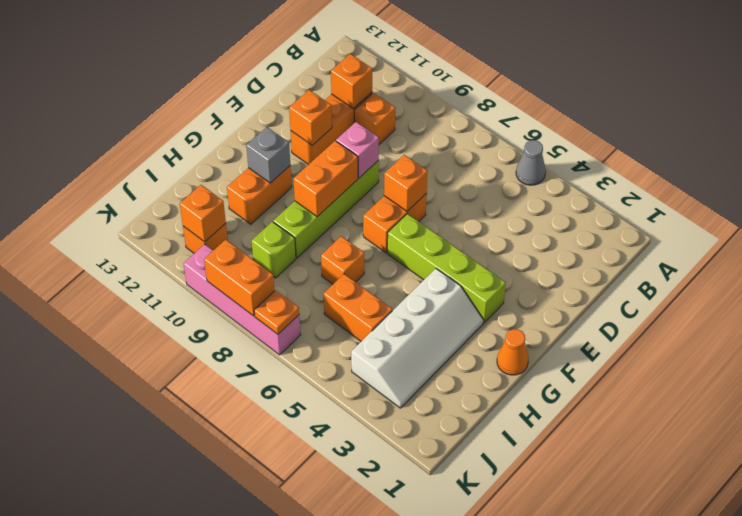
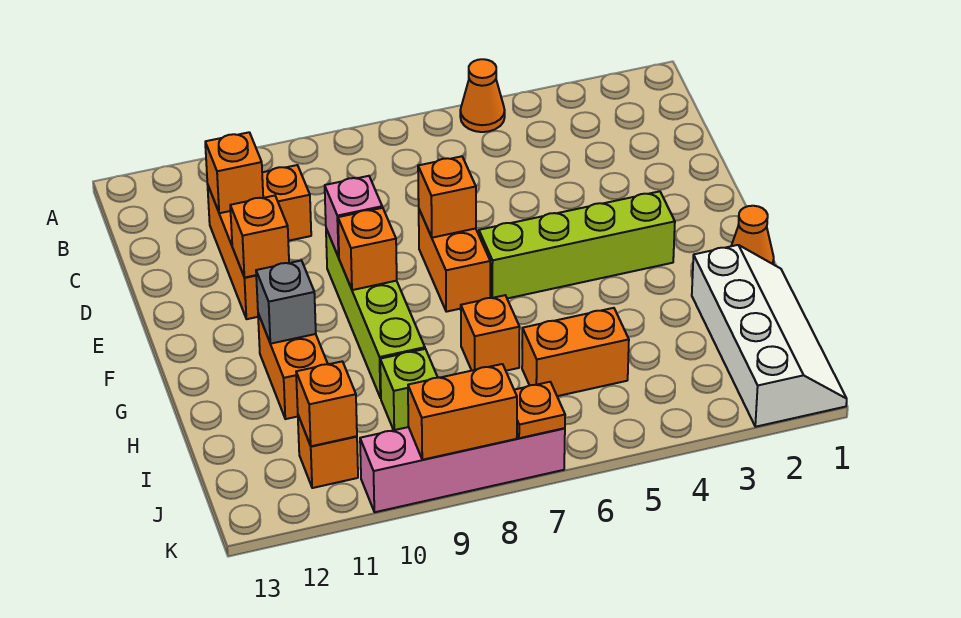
grey 1x1 cone [516,140,546,185] -> orange 1x1 cone [460,59,505,132]
orange 1x2 brick [293,141,358,217] -> orange 1x1 brick [338,208,397,290]
white 2x4 slope [351,269,484,408] -> white 2x4 slope moved to [692,245,847,427]

